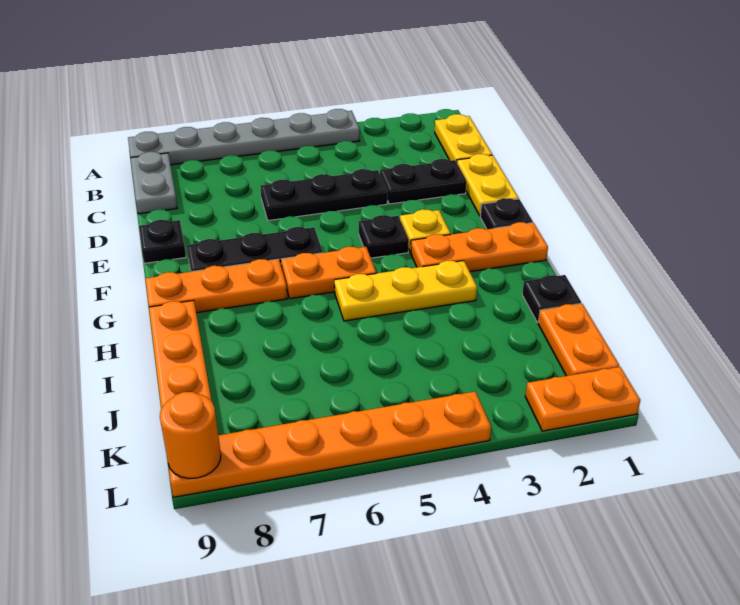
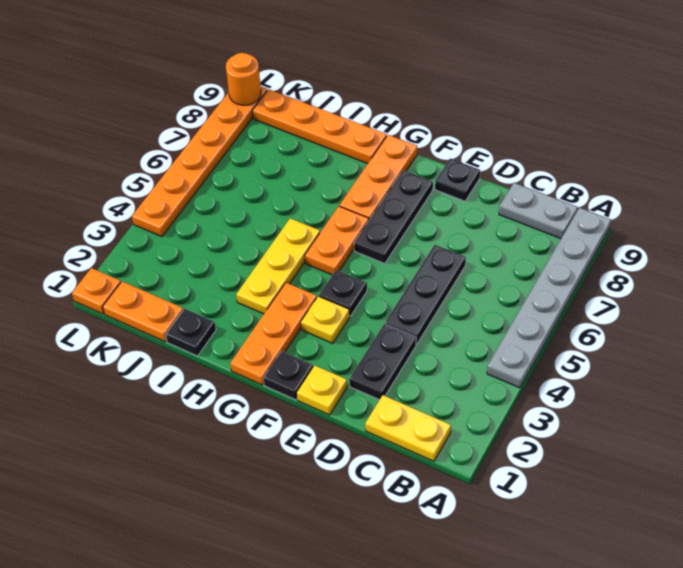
yellow 1x2 plate [457,154,519,216] -> yellow 1x1 plate [297,366,347,415]
orange 1x2 plate [525,367,640,431] -> orange 1x1 plate [72,268,121,314]

